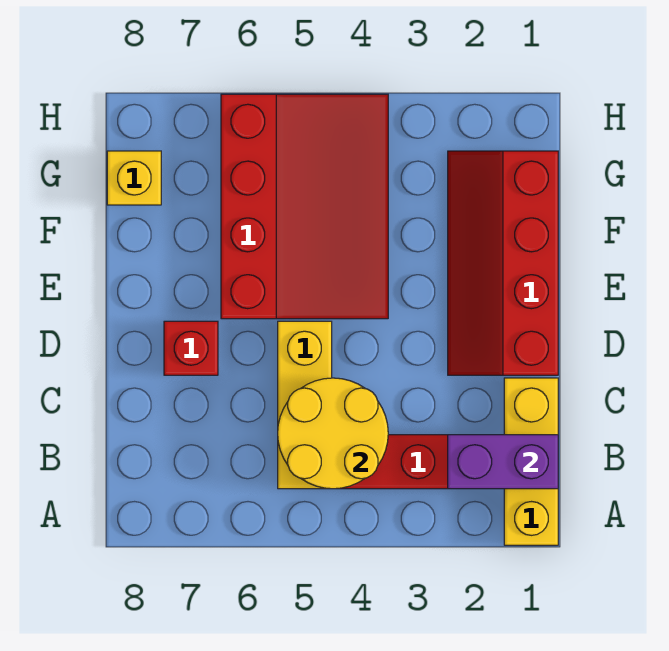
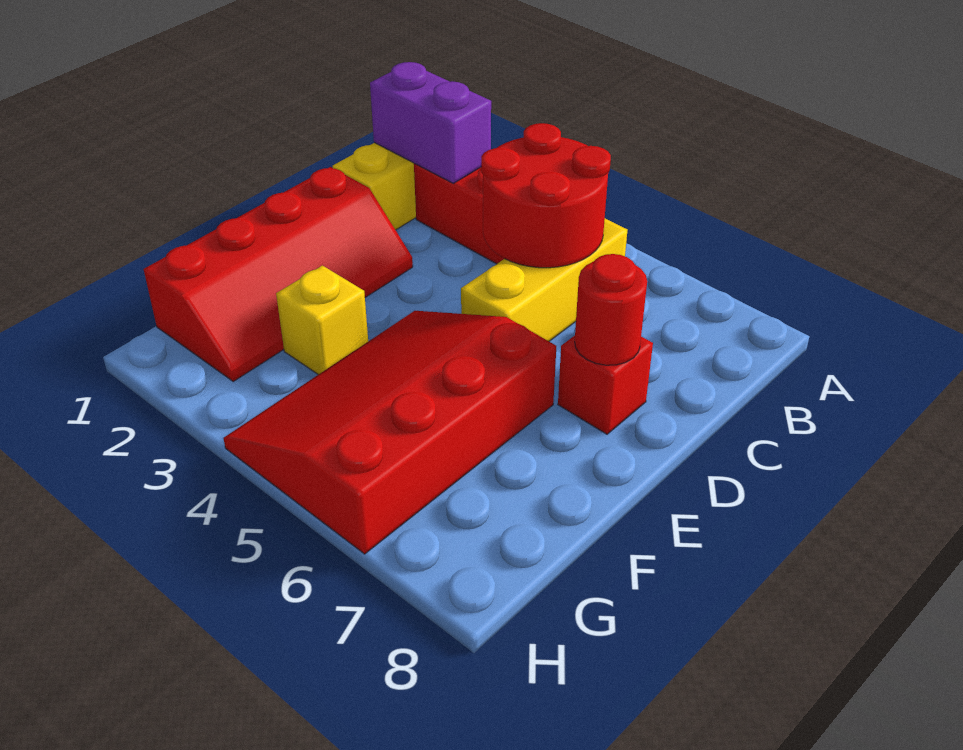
yellow 2x2 round brick [278,378,388,489] -> red 2x2 round brick [481,123,611,268]
none -> red 1x1 round brick [575,254,647,365]
yellow 1x1 brick [107,151,161,205] -> yellow 1x1 brick moved to [276,266,368,375]

